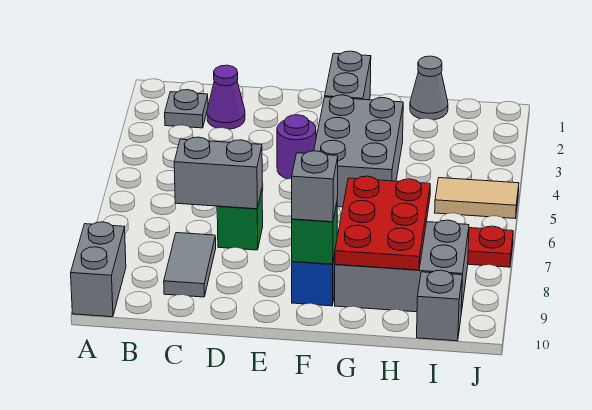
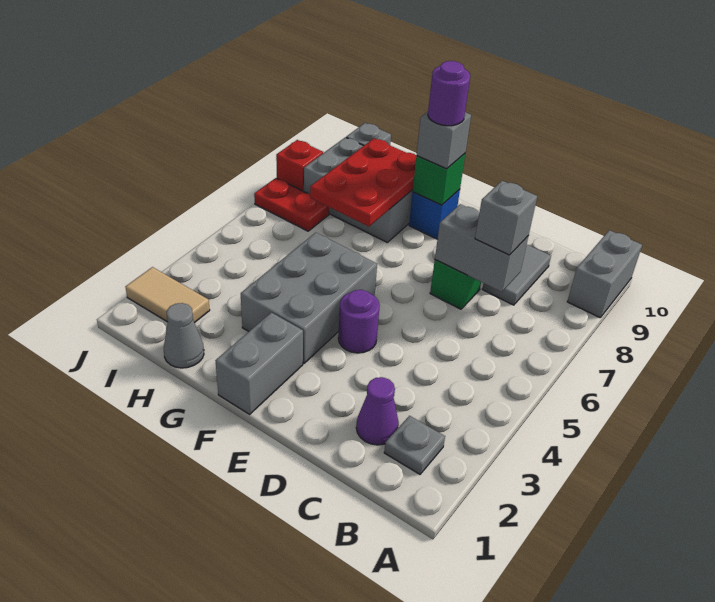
none -> grey 1x1 brick [475,181,537,255]
none -> purple 1x1 round brick [428,61,470,126]
tan 1x2 tile [435,178,519,218] -> tan 1x2 tile moved to [126,267,210,323]
none -> red 1x1 brick [276,140,323,191]

